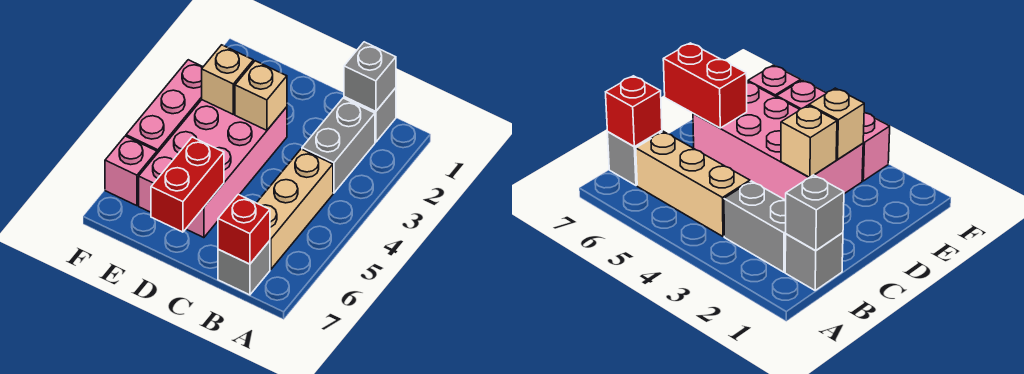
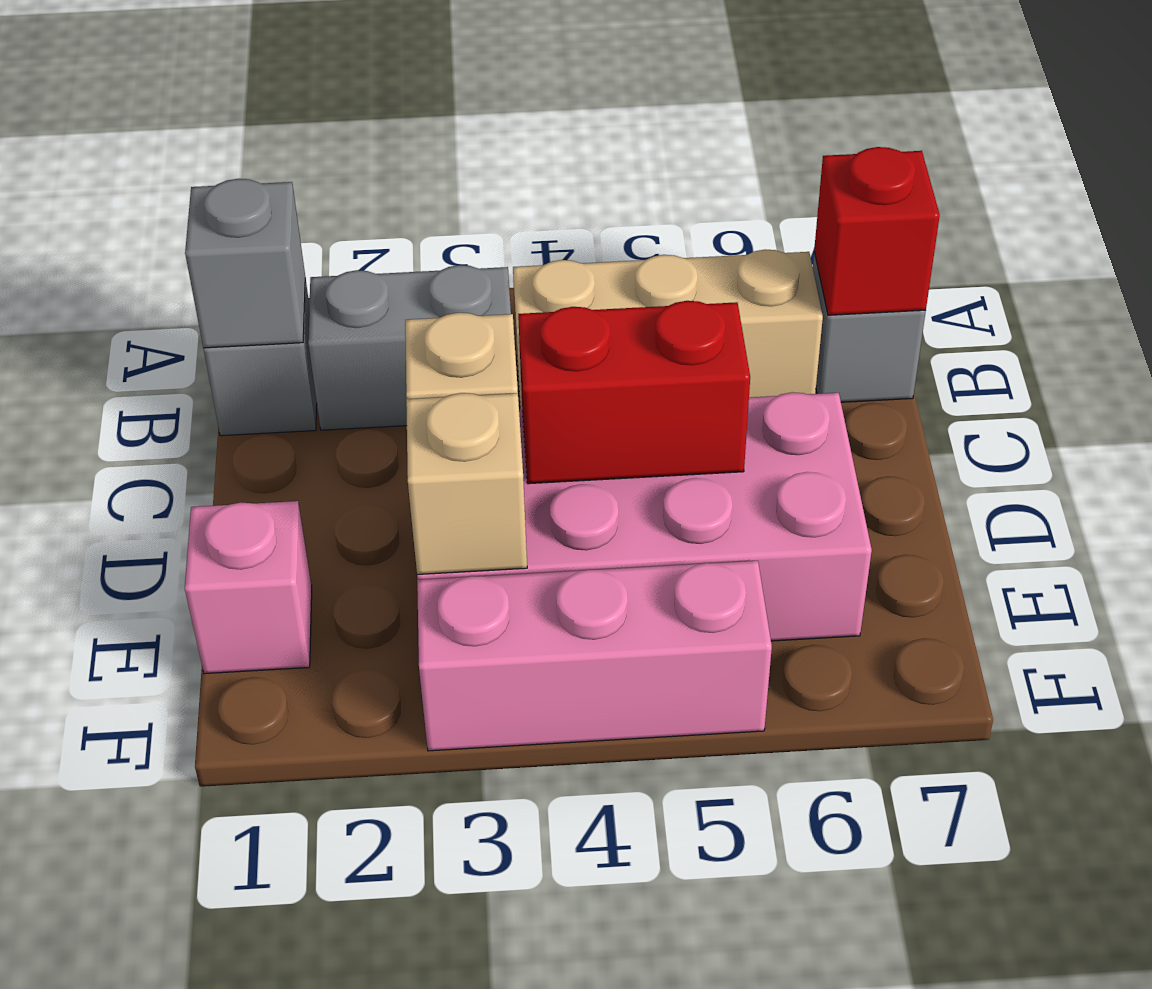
red 1x2 brick [151,137,224,232] -> red 1x2 brick moved to [518,301,750,484]
pink 1x1 brick [105,136,157,206] -> pink 1x1 brick moved to [185,501,312,674]

